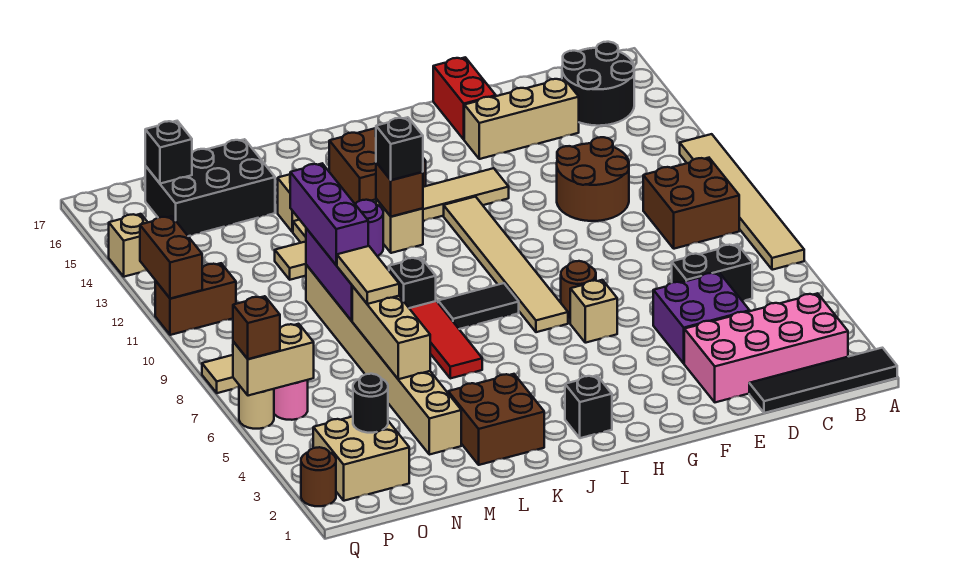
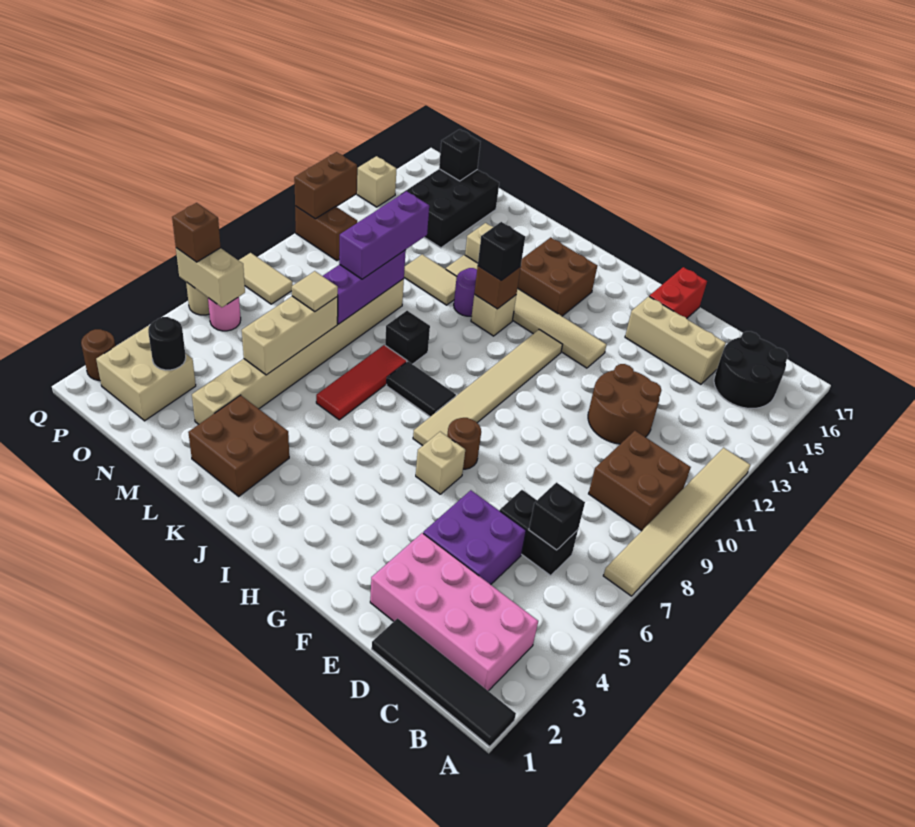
black 1x1 brick [565,375,612,438] -> black 1x1 brick moved to [529,483,585,550]
tan 1x2 tile [337,246,399,304] -> tan 1x1 tile [292,271,338,311]
black 2x3 brick [145,139,275,236] -> black 2x3 brick turned to [400,169,499,248]

